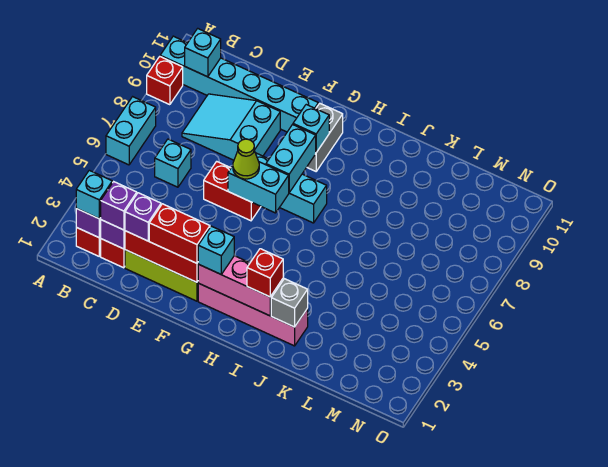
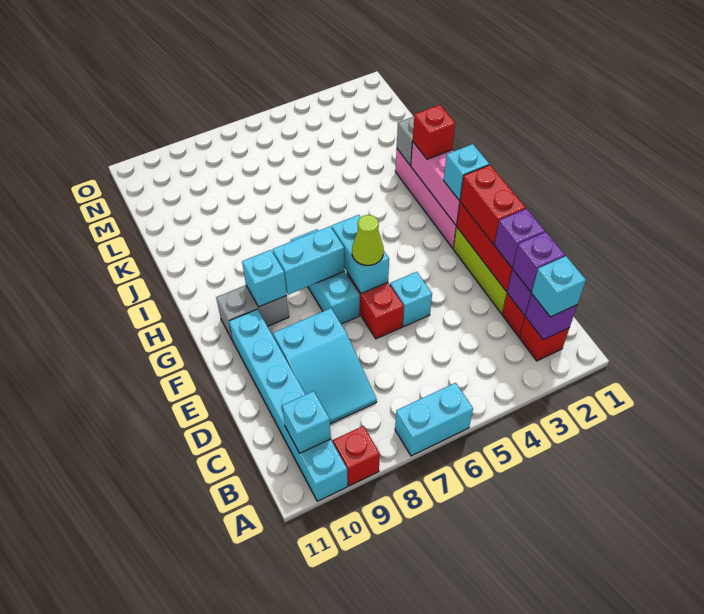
cyan 1x1 brick [155,139,191,187] -> cyan 1x1 brick moved to [390,272,432,326]

